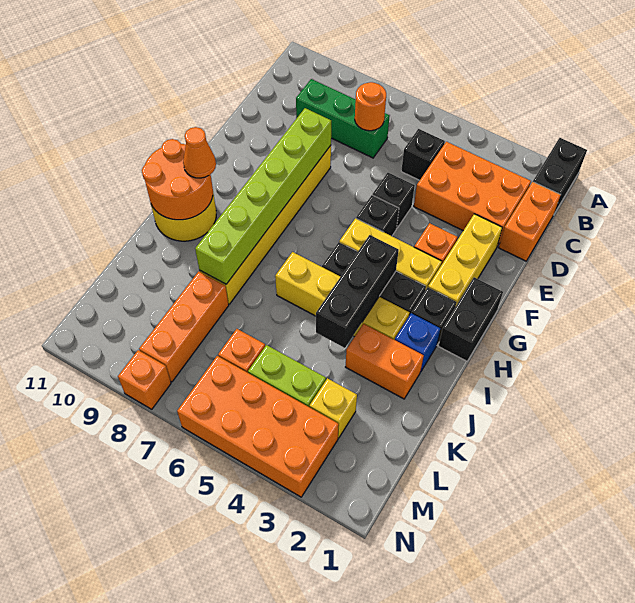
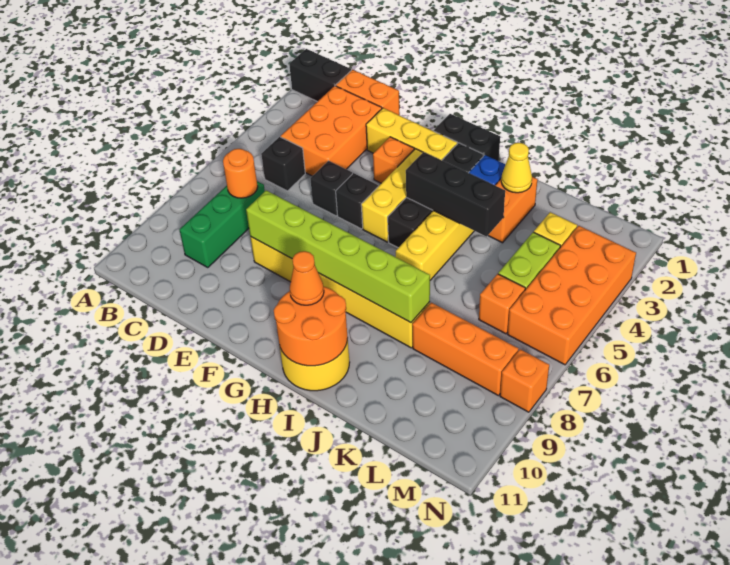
none -> yellow 1x1 cone [501,143,532,193]

